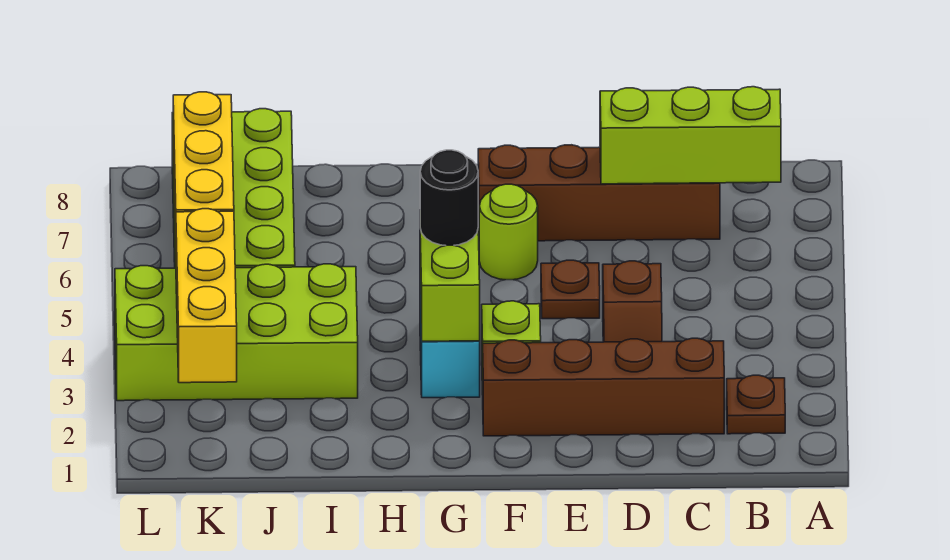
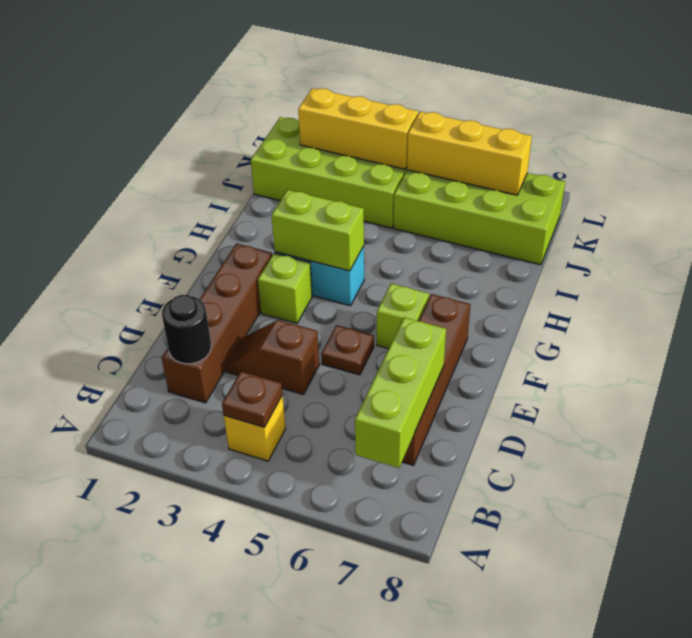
brown 1x1 plate [727,375,785,434] -> brown 1x1 plate moved to [222,371,282,427]
none -> yellow 1x1 brick [224,395,286,461]
lime 1x1 round brick [479,184,538,280] -> lime 1x1 brick [377,284,429,349]
black 1x1 round brick [420,150,478,246] -> black 1x1 round brick moved to [162,295,211,364]
lime 2x4 brick [115,264,358,401] -> lime 2x4 brick turned to [251,117,407,228]

